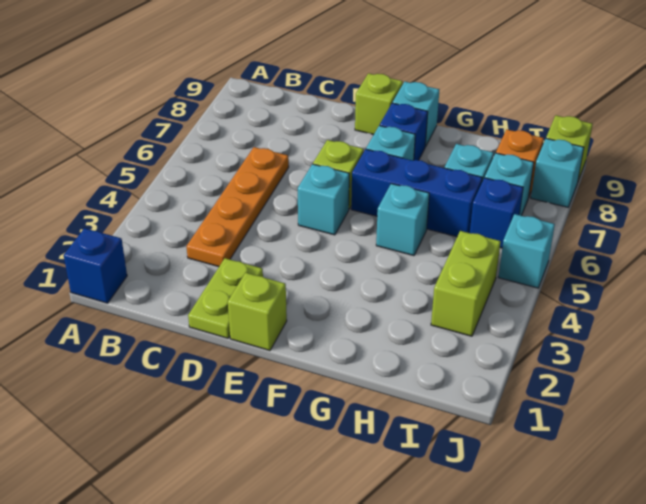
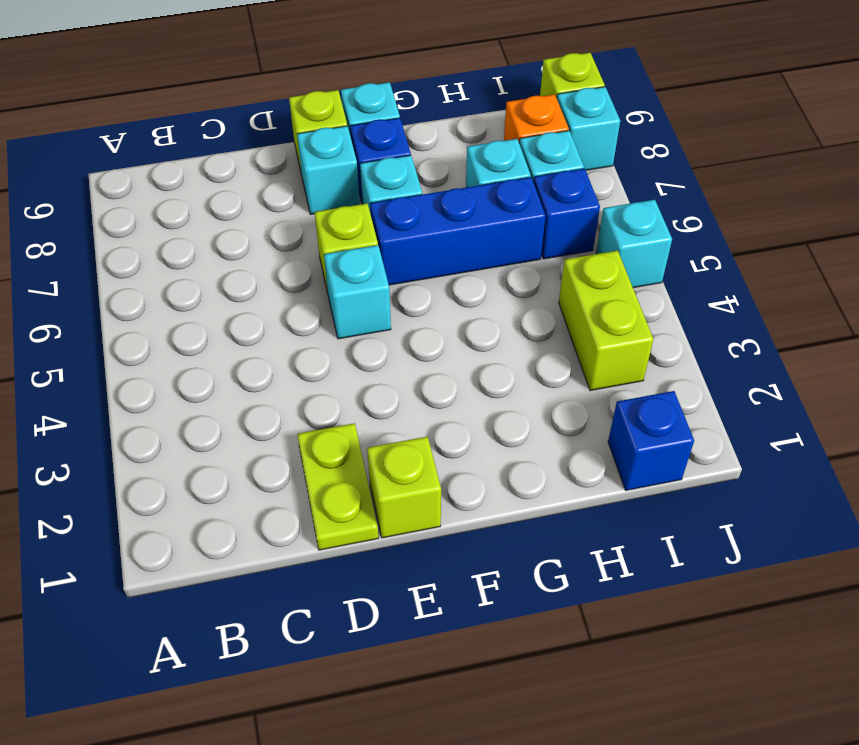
blue 1x1 brick [64,228,127,303] -> blue 1x1 brick moved to [608,391,694,490]
orange 1x4 plate [186,147,289,267] -> none
cyan 1x1 brick [376,184,429,256] -> cyan 1x1 brick moved to [297,126,360,215]

